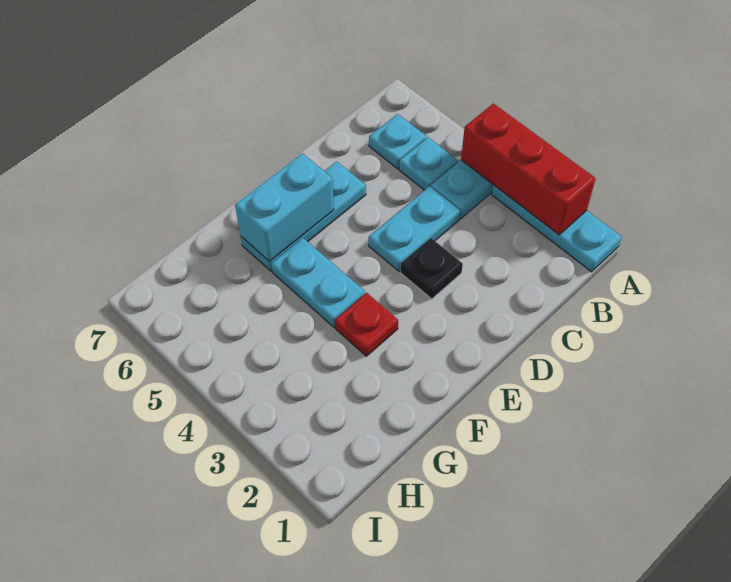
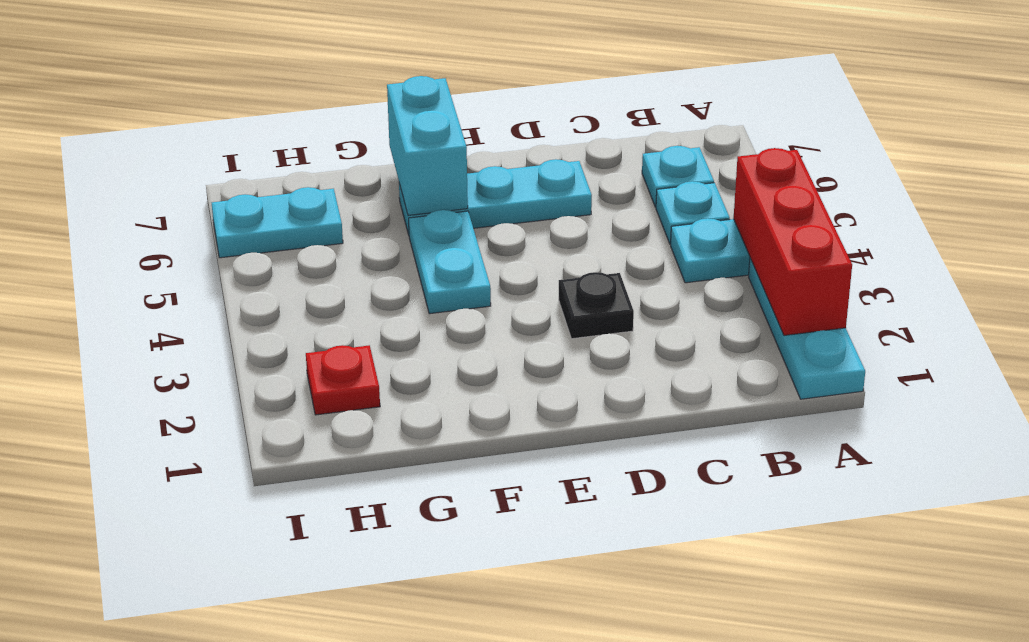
cyan 1x2 plate [369,186,460,271] -> cyan 1x2 plate moved to [212,187,343,258]
cyan 1x2 brick [235,153,334,262] -> cyan 1x2 brick turned to [387,76,468,215]
red 1x1 plate [335,293,398,356] -> red 1x1 plate moved to [306,345,380,415]

